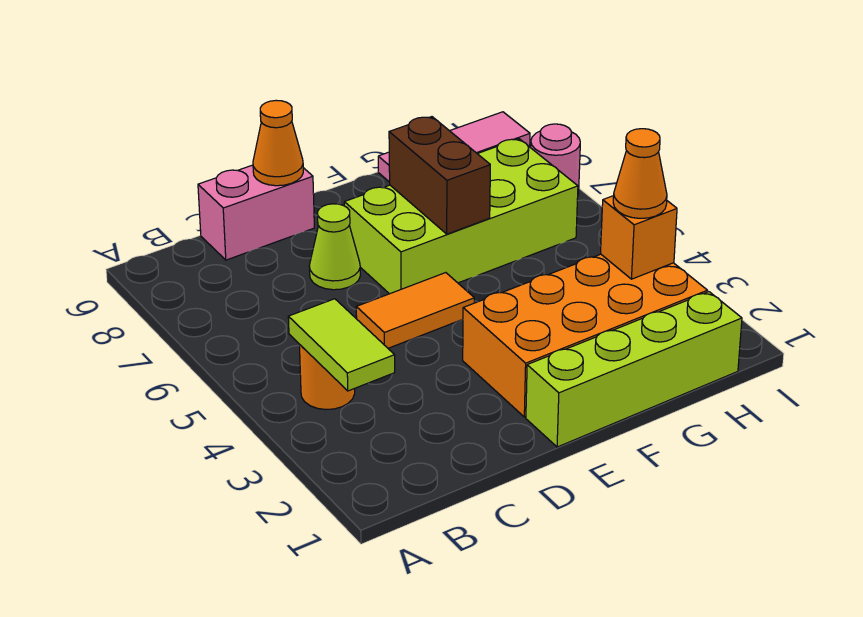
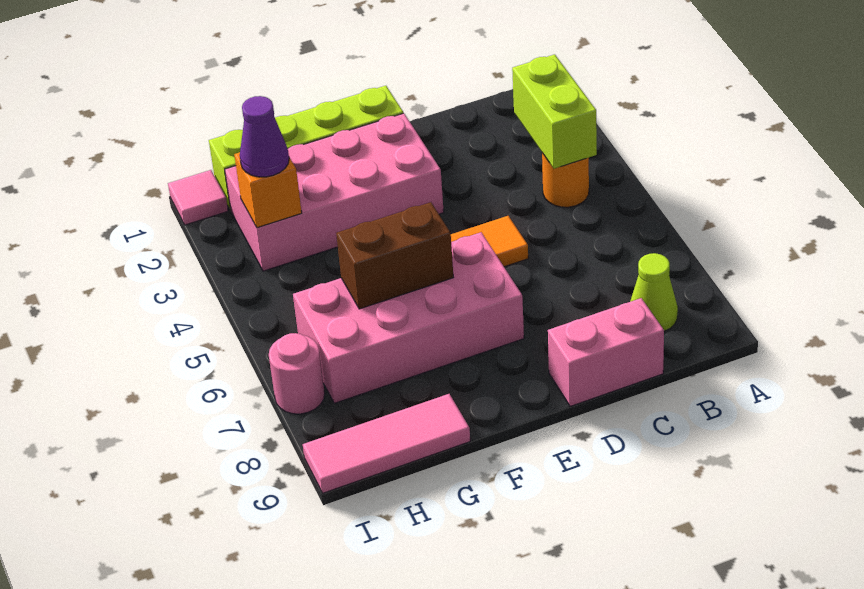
lime 1x2 tile [288,299,395,391] -> lime 1x2 brick [512,54,597,169]
lime 1x1 cone [309,204,360,290] -> lime 1x1 cone moved to [630,253,678,331]
orange 1x1 cone [253,100,303,186] -> none
orange 2x4 brick [463,254,707,417] -> pink 2x4 brick [225,113,444,271]
lime 2x4 brick [344,139,578,294] -> pink 2x4 brick [293,232,524,403]
brown 1x2 brick [389,117,490,234] -> brown 1x2 brick turned to [336,202,453,309]
orange 1x1 cone [613,129,667,218] -> purple 1x1 cone [240,96,289,177]
none -> pink 1x1 tile [168,170,228,225]

